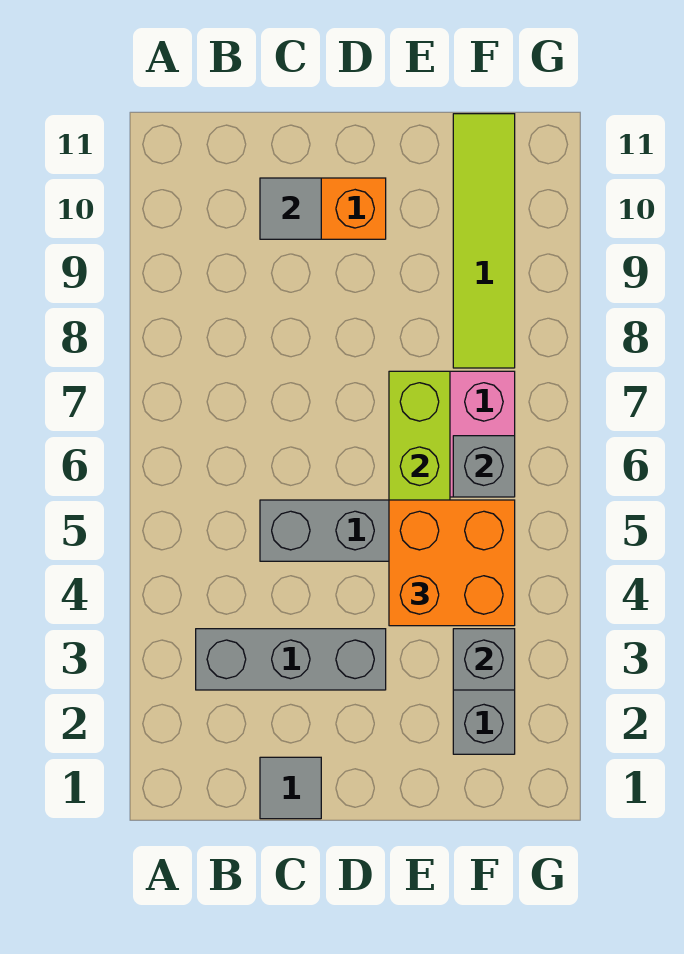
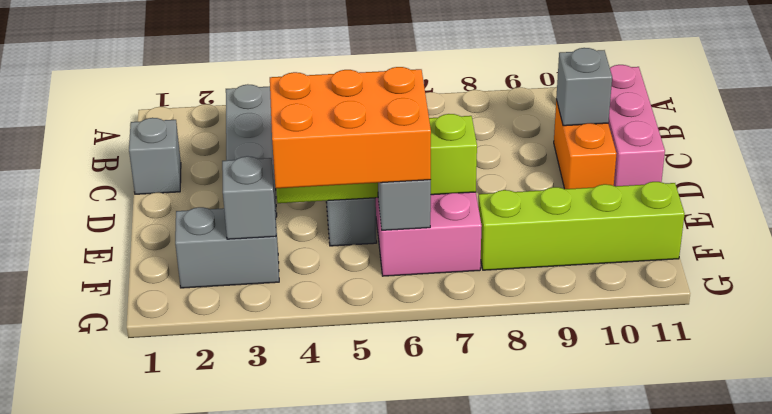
none -> pink 1x3 brick [608,65,665,186]
grey 1x1 tile [260,757,321,819] -> grey 1x1 brick [129,118,181,194]
grey 1x1 tile [260,178,321,239] -> grey 1x1 brick [556,48,612,126]
orange 2x2 brick [389,500,515,626] -> orange 2x3 brick [270,67,431,188]
lime 1x4 tile [453,114,515,368] -> lime 1x4 brick [478,182,685,270]

